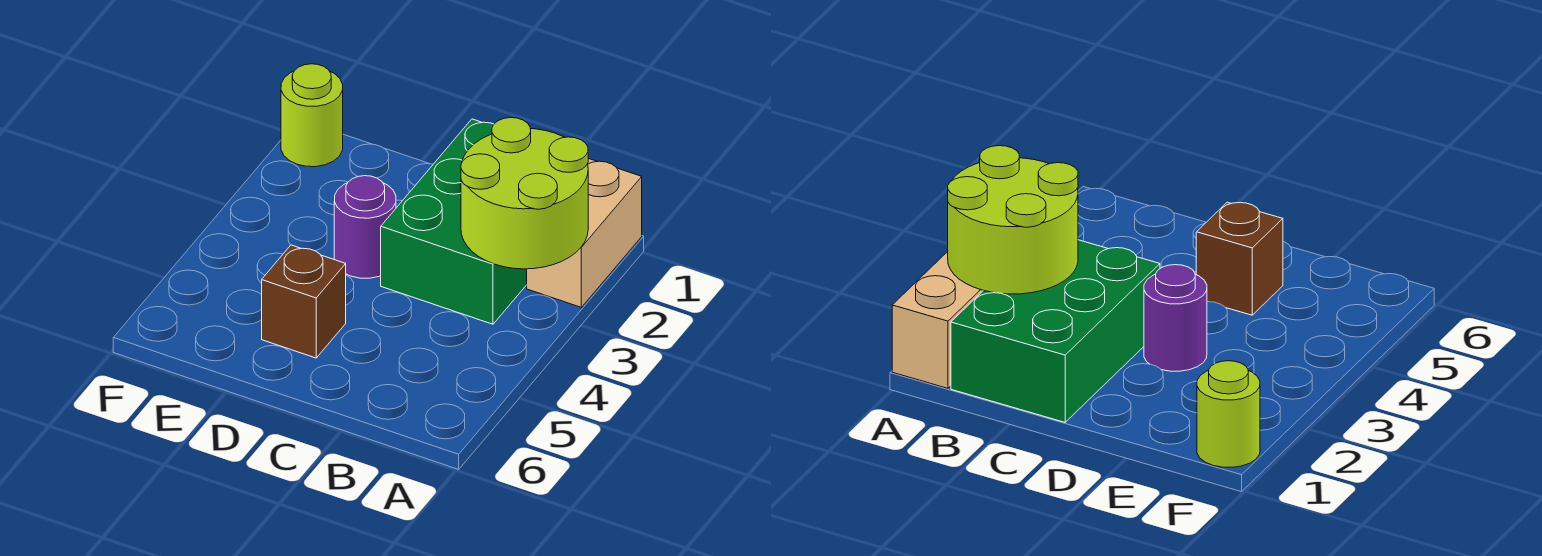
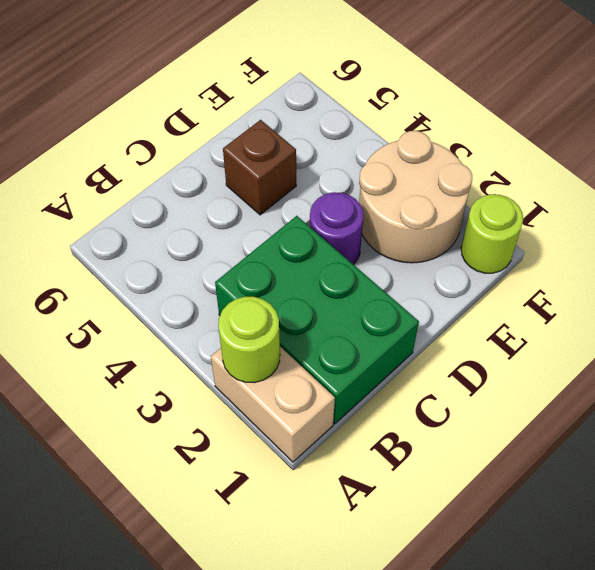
lime 2x2 round brick [461,118,588,269] -> lime 1x1 round brick [218,297,280,383]
none -> tan 2x2 round brick [359,131,472,263]

